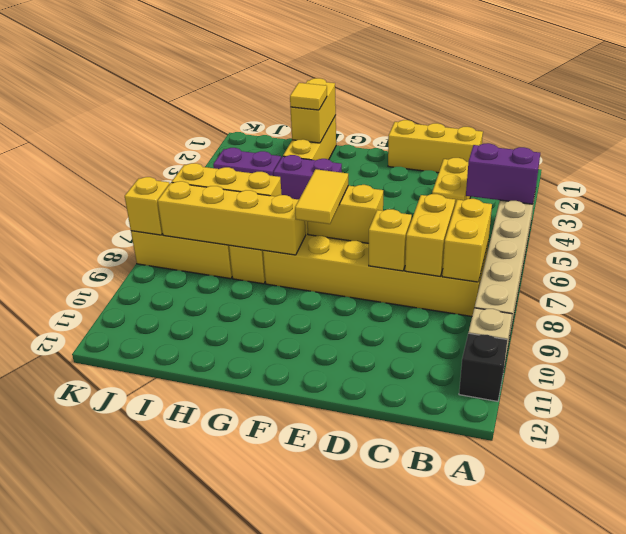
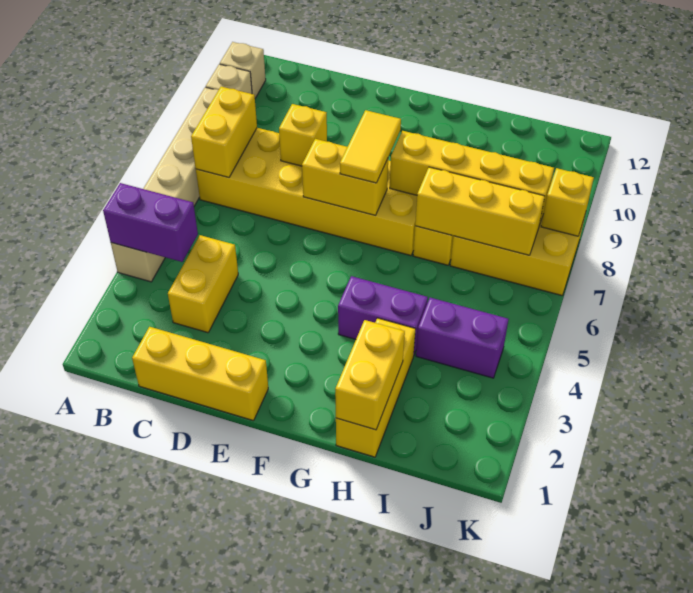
black 1x1 brick [459,333,507,401] -> tan 1x1 brick [220,42,266,98]
yellow 1x2 brick [405,194,455,276] -> none
yellow 1x1 tile [290,83,327,110] -> none

